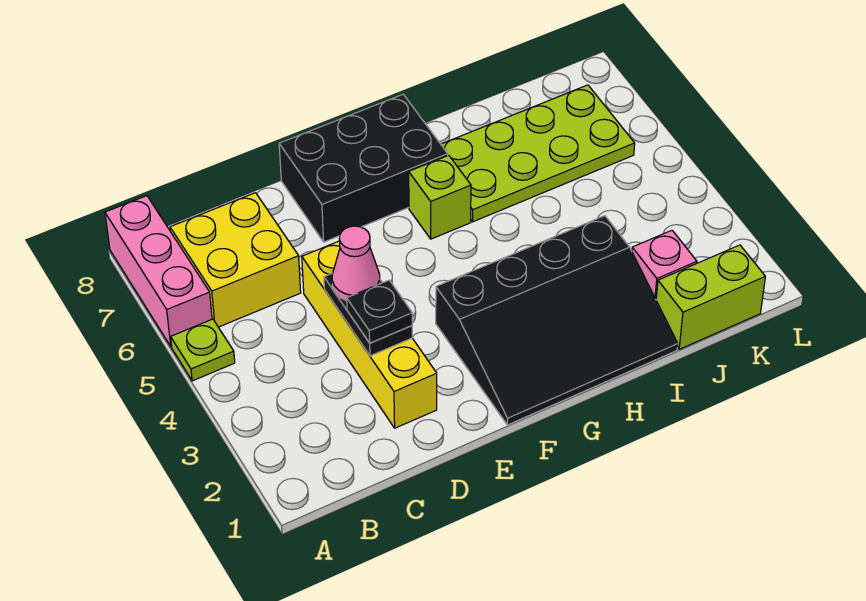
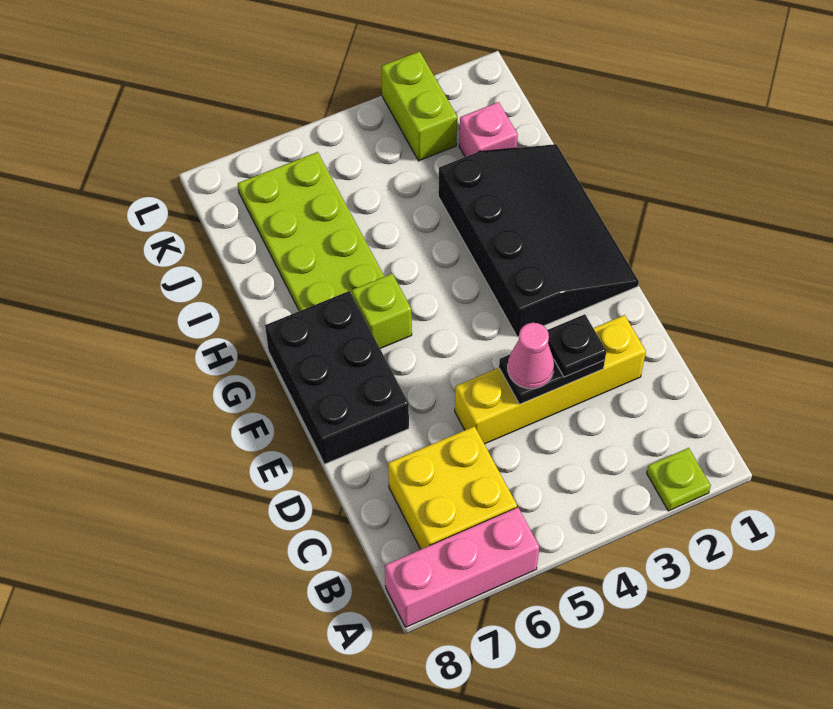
lime 1x1 plate [171,319,235,381] -> lime 1x1 plate moved to [647,448,711,511]
lime 1x2 brick [656,245,765,349] -> lime 1x2 brick moved to [382,51,457,161]

